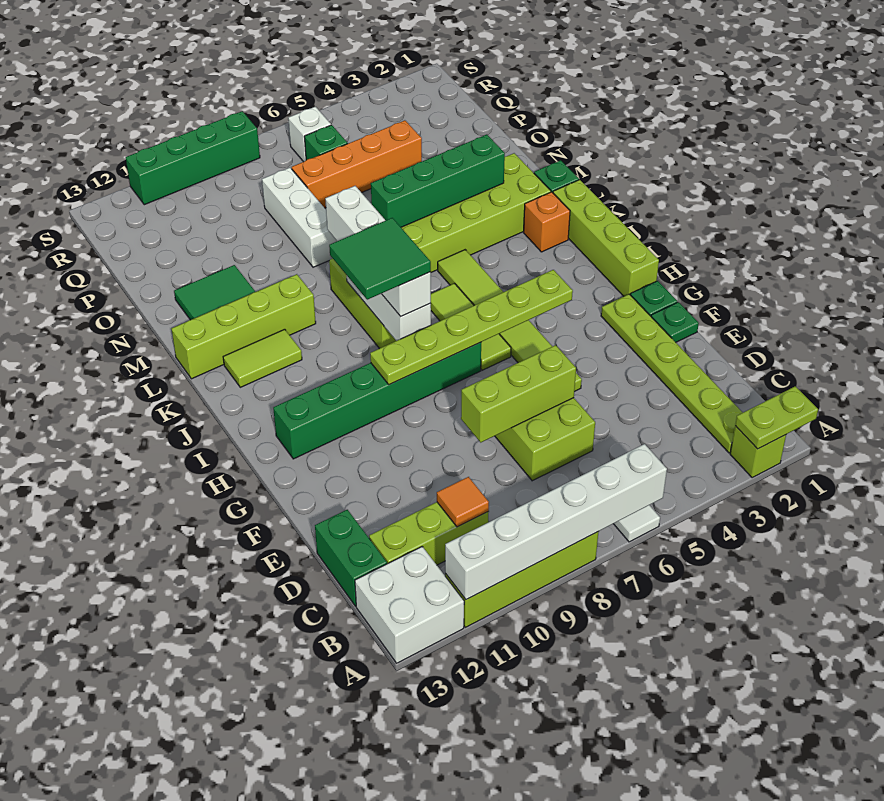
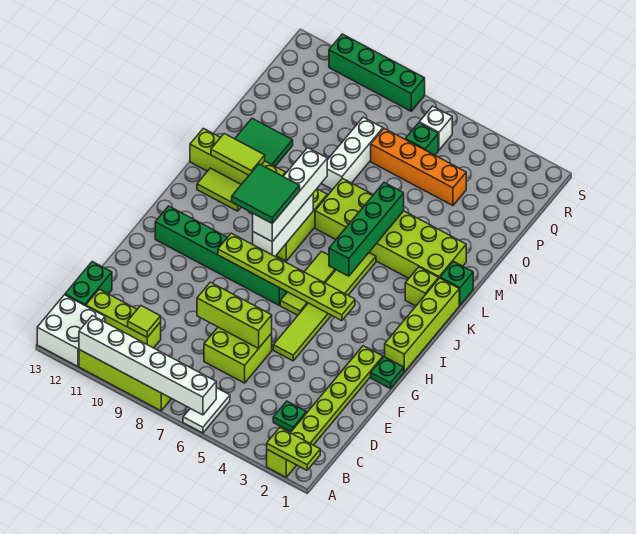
orange 1x1 tile [437,477,489,527] -> lime 1x1 tile [128,306,161,337]
green 1x1 plate [651,302,699,342] -> green 1x1 plate moved to [273,401,307,432]
orange 1x1 brick [524,192,570,252] -> lime 1x1 brick [405,267,439,306]
none -> lime 1x2 tile [211,134,265,175]
green 1x4 brick [371,135,505,227] -> green 1x4 brick turned to [329,183,404,276]

